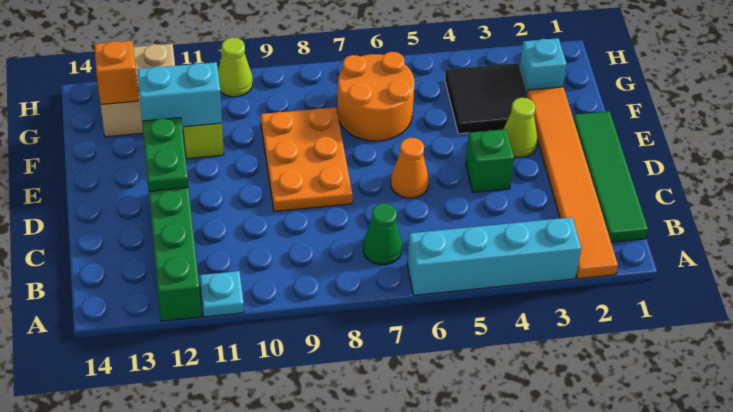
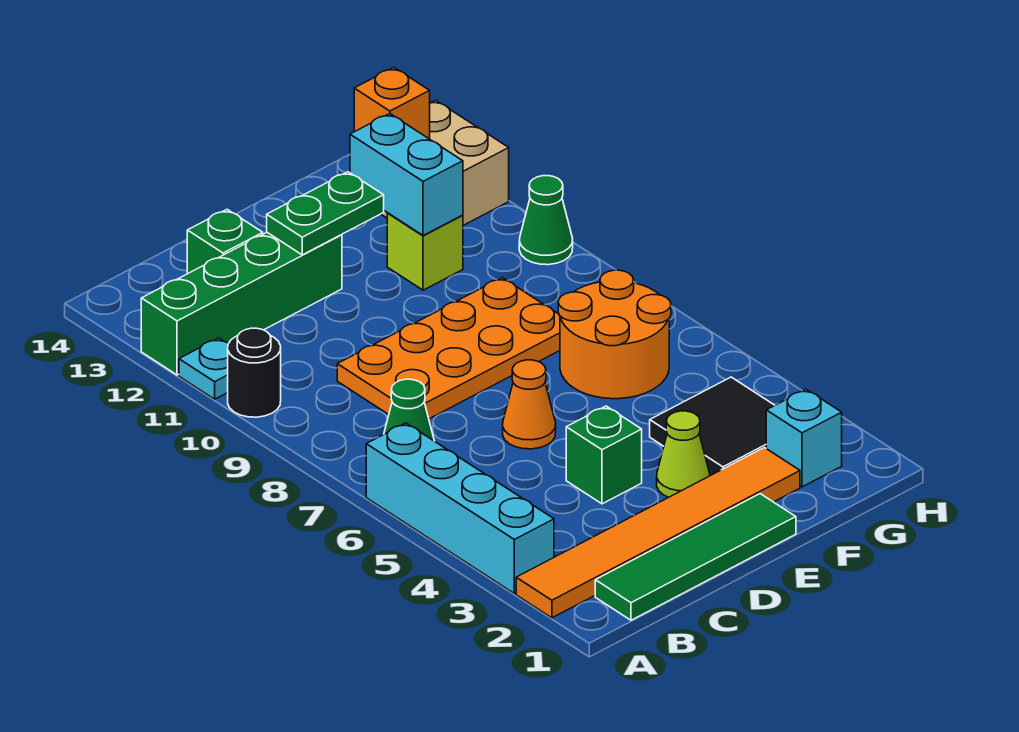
none -> black 1x1 round brick [228,328,281,417]
none -> green 1x1 brick [187,210,263,274]
orange 2x3 plate [261,107,352,211] -> orange 2x4 plate [337,278,560,419]
lime 1x1 cone [218,38,253,97] -> green 1x1 cone [519,176,573,265]

